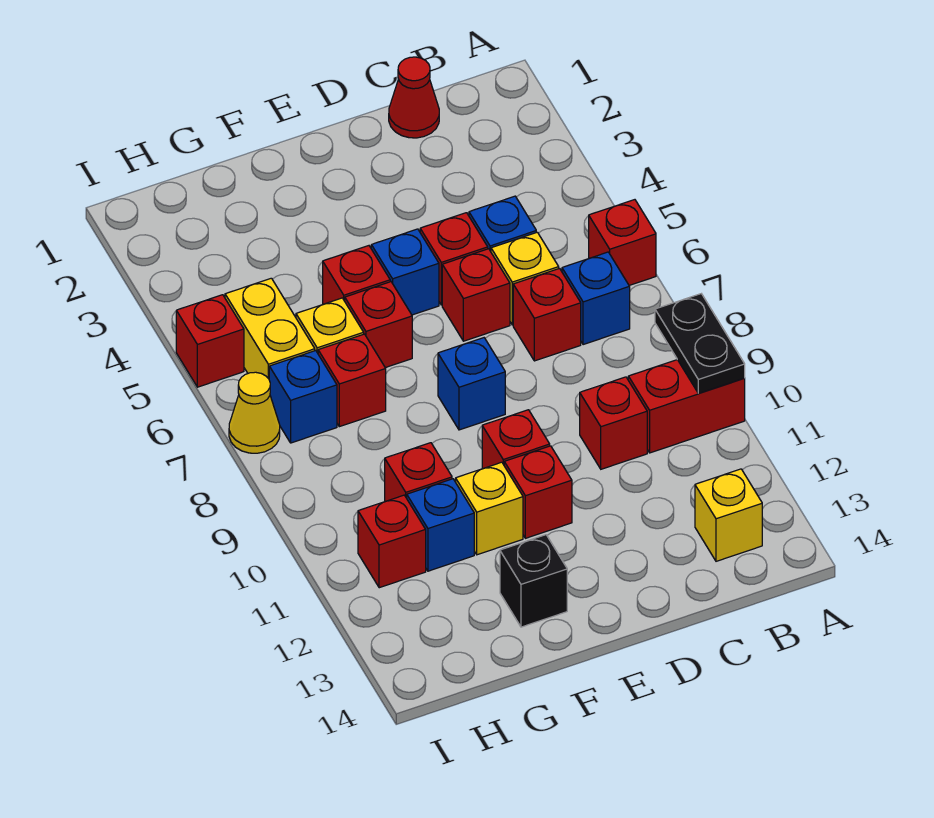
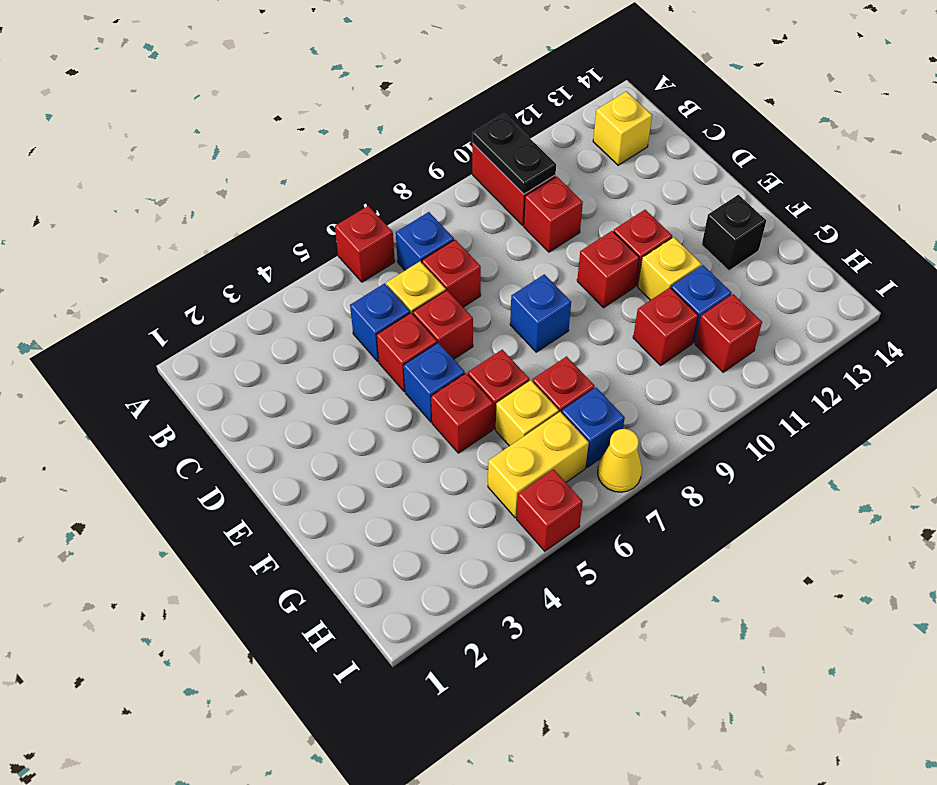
black 1x2 plate [655,294,745,393] -> black 1x2 plate turned to [472,114,556,194]
red 1x1 cone [389,57,439,138] -> none

